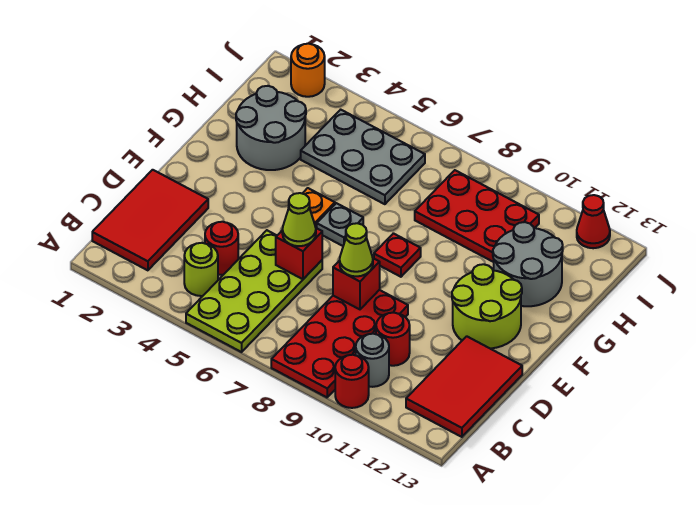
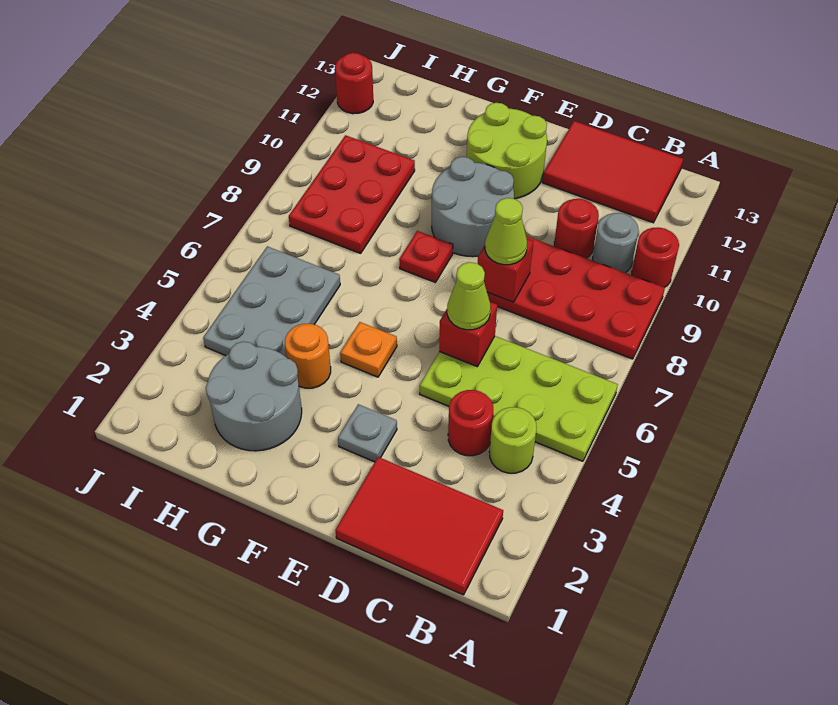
grey 1x1 plate [317,203,363,246] -> grey 1x1 plate moved to [338,404,397,462]
grey 2x2 round brick [493,222,563,306] -> grey 2x2 round brick moved to [432,157,514,257]
orange 1x1 round brick [291,44,325,97] -> orange 1x1 round brick moved to [285,324,331,388]
red 1x1 cone [577,195,610,248] -> red 1x1 round brick [335,53,373,114]

